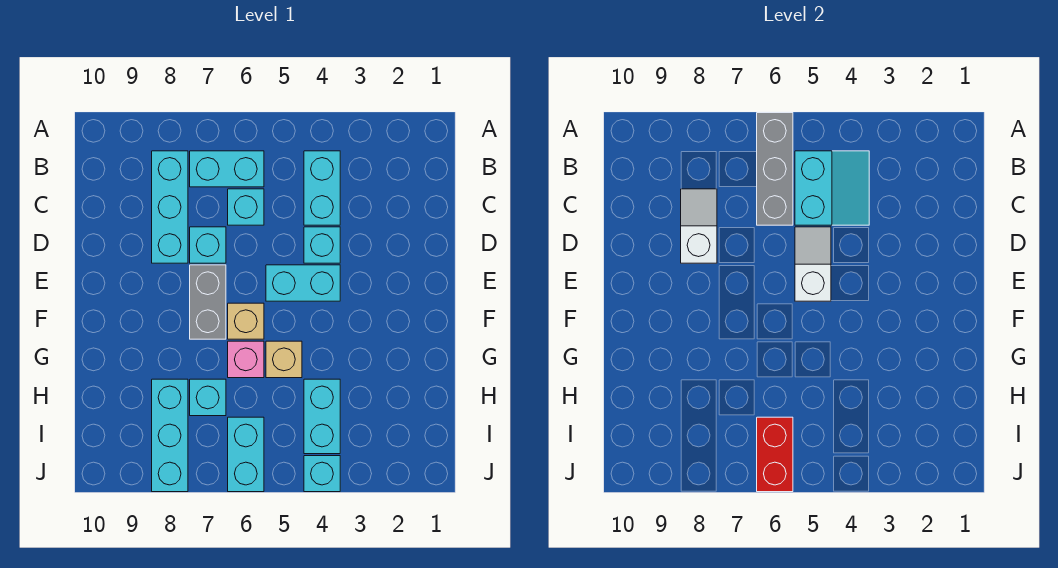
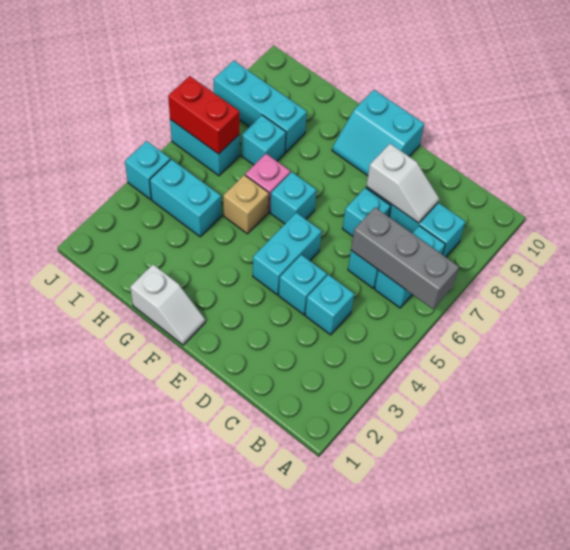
cyan 1x2 brick [304,151,340,225] -> cyan 1x1 brick [305,275,354,335]
cyan 2x2 slope [795,151,869,225] -> cyan 2x2 slope moved to [332,90,424,176]
white 1x2 slope [795,227,831,301] -> white 1x2 slope moved to [130,265,205,345]
grey 1x2 brick [190,265,226,339] -> none
tan 1x1 brick [228,303,264,339] -> cyan 1x1 brick [270,172,316,224]

